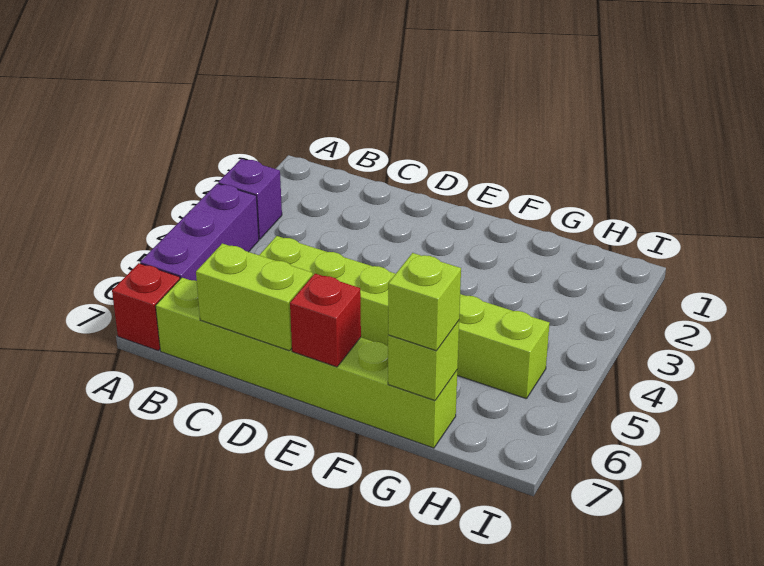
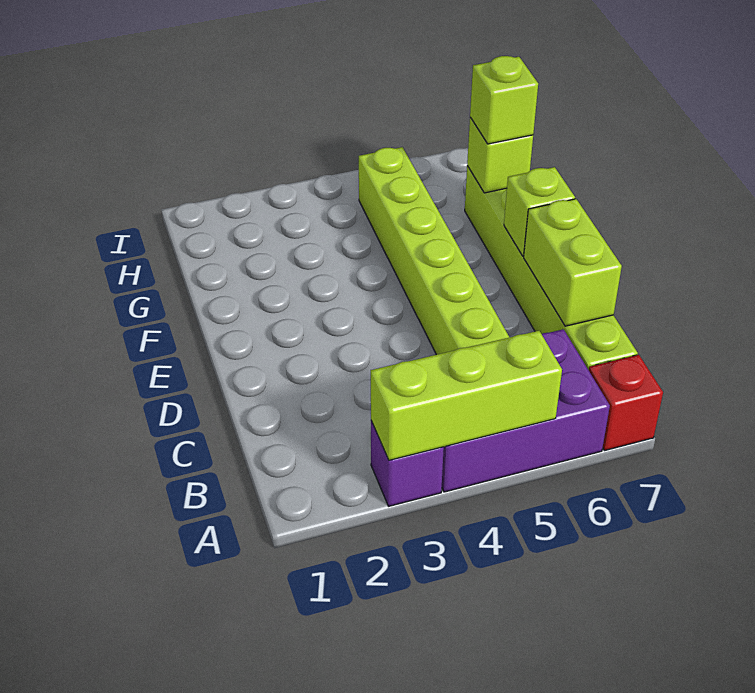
none -> lime 1x3 brick [371,331,562,460]
purple 1x3 brick [140,183,259,281] -> purple 2x3 brick [442,329,610,492]
red 1x1 brick [290,274,361,367] -> lime 1x1 brick [504,167,575,256]

